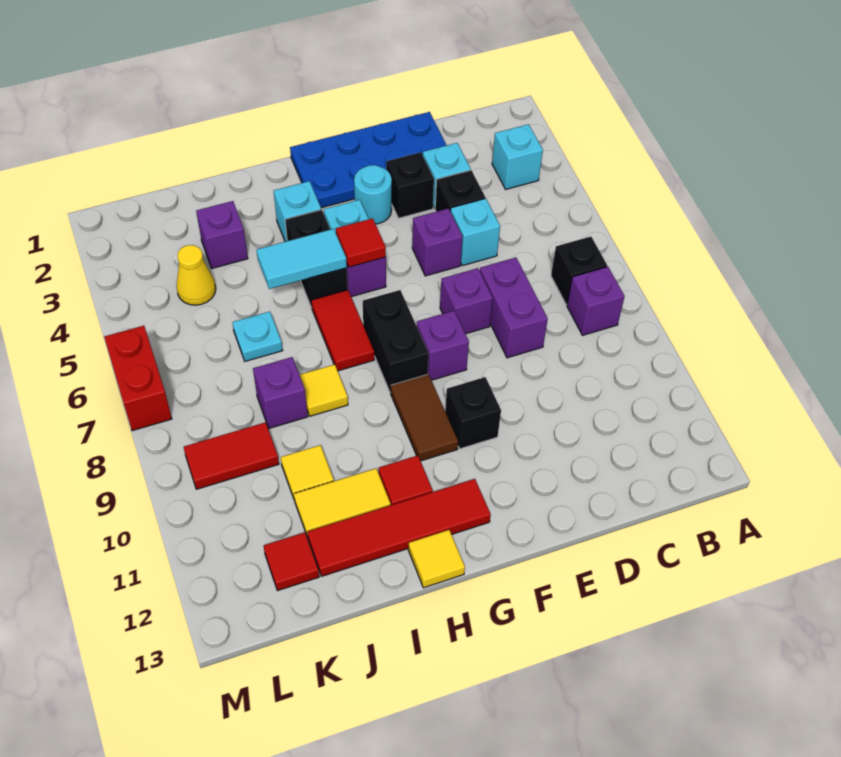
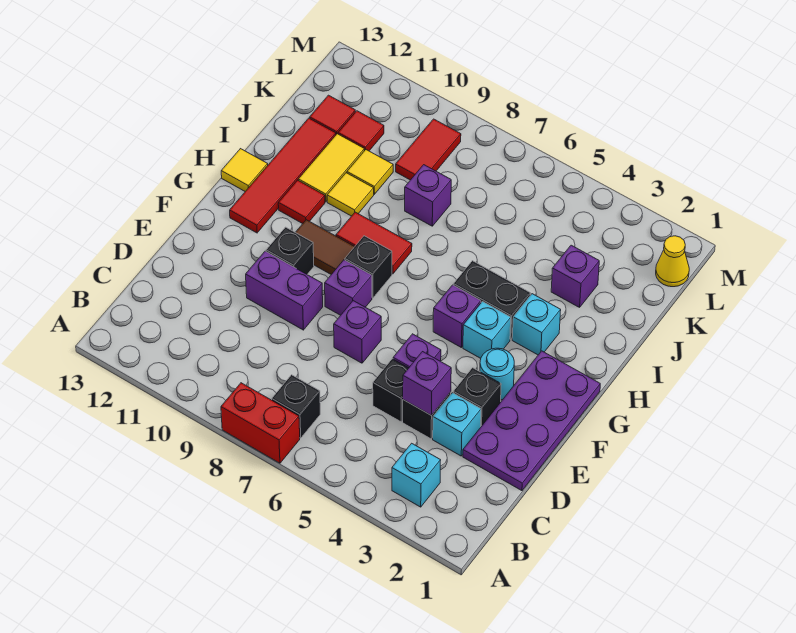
purple 1x1 brick [567,267,625,335] -> purple 1x1 brick moved to [403,352,451,415]
blue 2x4 plate [290,112,447,208] -> purple 2x4 plate [463,351,600,491]
cyan 1x1 brick [450,198,500,266] -> black 1x1 brick [373,359,408,422]
purple 1x2 brick [480,258,548,358] -> purple 1x2 brick moved to [246,251,323,330]
red 1x1 tile [336,218,386,267] -> red 1x1 tile moved to [338,111,384,151]
black 1x2 brick [363,290,429,393] -> black 1x1 brick [345,236,392,298]
cyan 1x2 tile [257,229,347,289] -> none
red 1x2 tile [311,290,374,371] -> red 1x2 tile moved to [336,212,412,274]
yellow 1x1 tile [300,364,348,416] -> yellow 1x1 tile moved to [327,173,374,216]
cyan 1x1 plate [232,312,283,361] -> none
yellow 1x1 cone [176,245,216,305] -> yellow 1x1 cone moved to [656,236,689,287]
red 1x2 brick [104,326,172,431] -> red 1x2 brick moved to [221,383,300,463]

